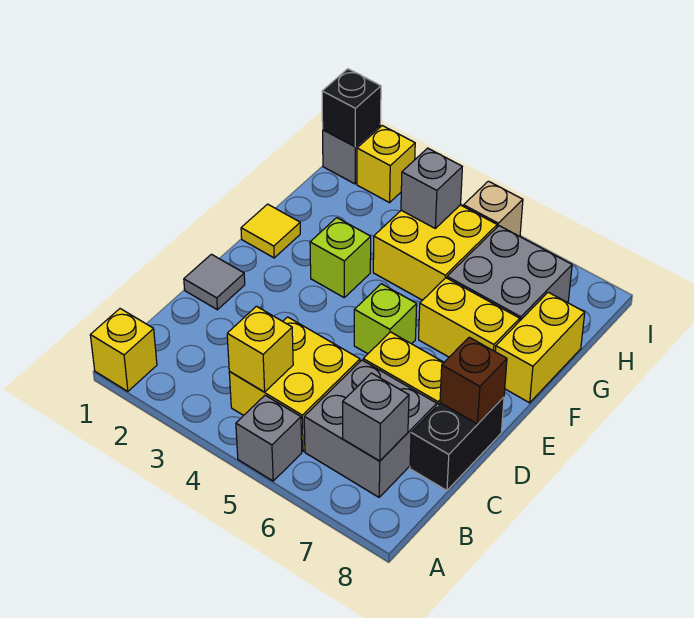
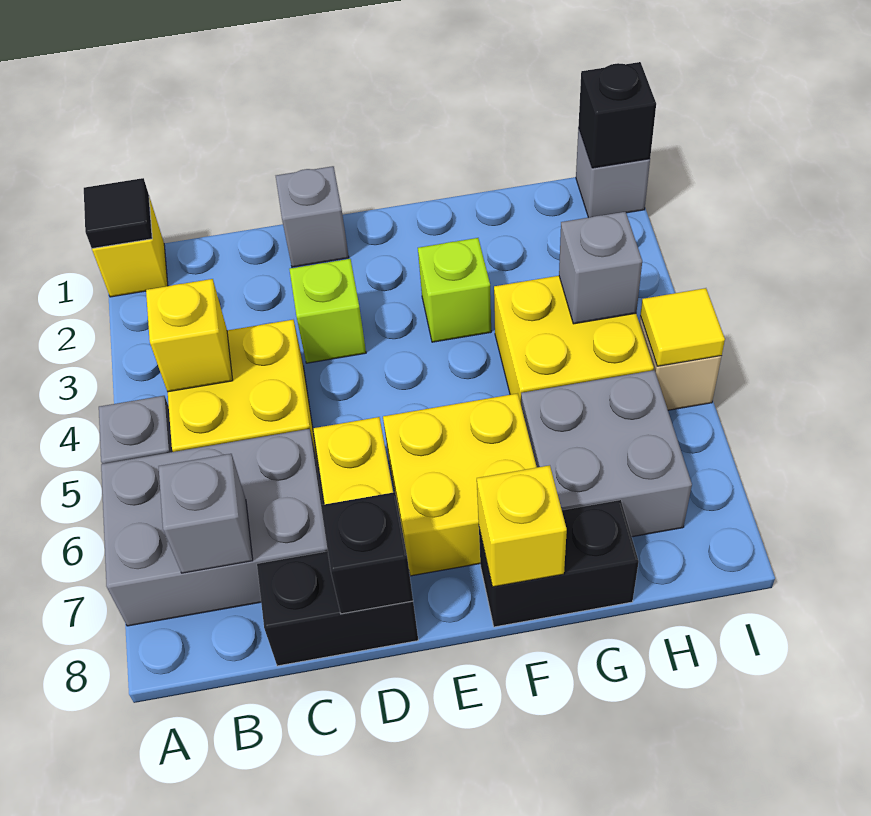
none -> black 1x1 tile [84,178,152,249]
grey 2x2 brick [304,360,437,497] -> grey 2x3 brick [101,429,328,626]
grey 1x1 tile [184,254,245,310] -> grey 1x1 brick [276,166,349,267]
brown 1x1 brick [440,337,507,424] -> black 1x1 brick [321,492,413,614]
lime 1x1 brick [354,284,417,354] -> lime 1x1 brick moved to [289,259,366,363]
yellow 1x1 tile [241,204,300,258] -> yellow 1x1 tile moved to [640,288,725,366]
yellow 1x2 brick [419,278,520,357] -> yellow 2x2 brick [383,393,537,576]
yellow 1x2 brick [495,292,585,403] -> black 1x2 brick [479,500,639,627]
yellow 1x1 brick [357,126,415,203] -> yellow 1x1 brick moved to [477,465,567,587]

